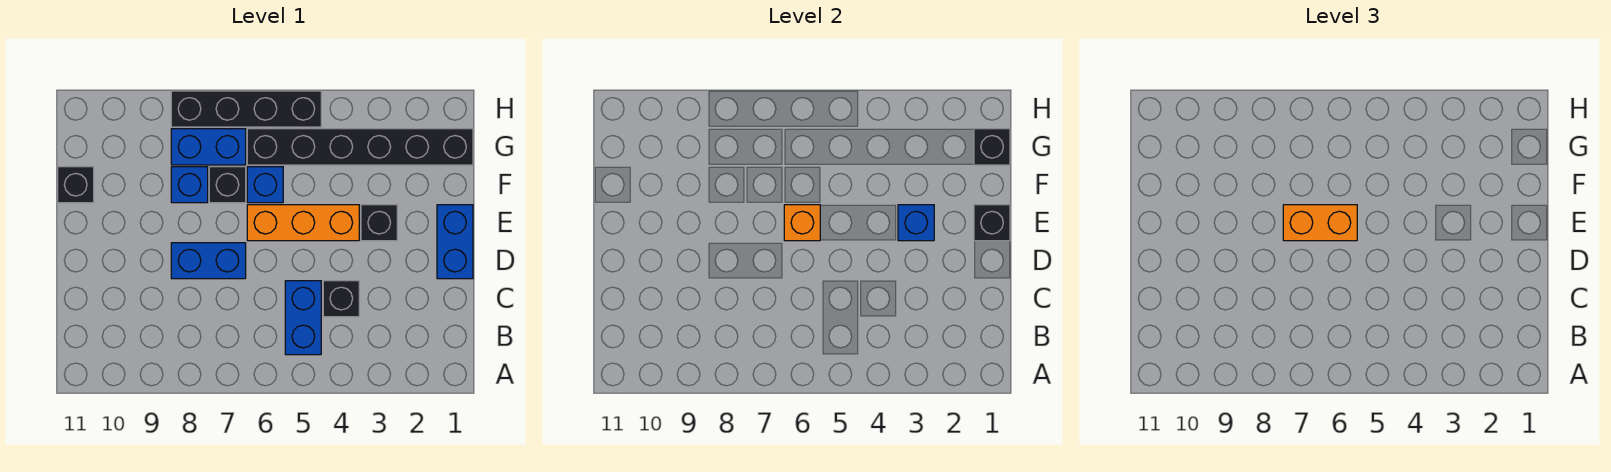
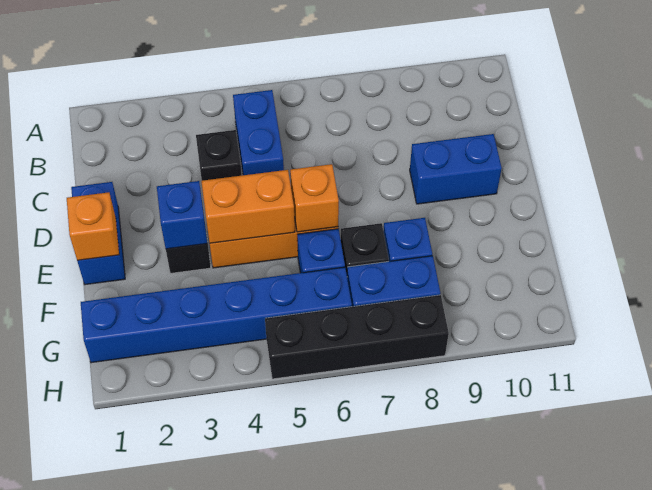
blue 1x2 brick [171,243,246,279] -> blue 1x2 brick moved to [410,134,502,204]
black 1x1 brick [974,205,1010,241] -> orange 1x1 brick [67,192,119,261]
orange 1x2 brick [1283,205,1357,241] -> orange 1x2 brick moved to [201,170,295,243]
black 1x1 brick [58,167,94,203] -> none
black 1x6 brick [247,129,473,165] -> blue 1x6 brick [81,267,352,363]
black 1x1 brick [974,129,1010,165] -> none

